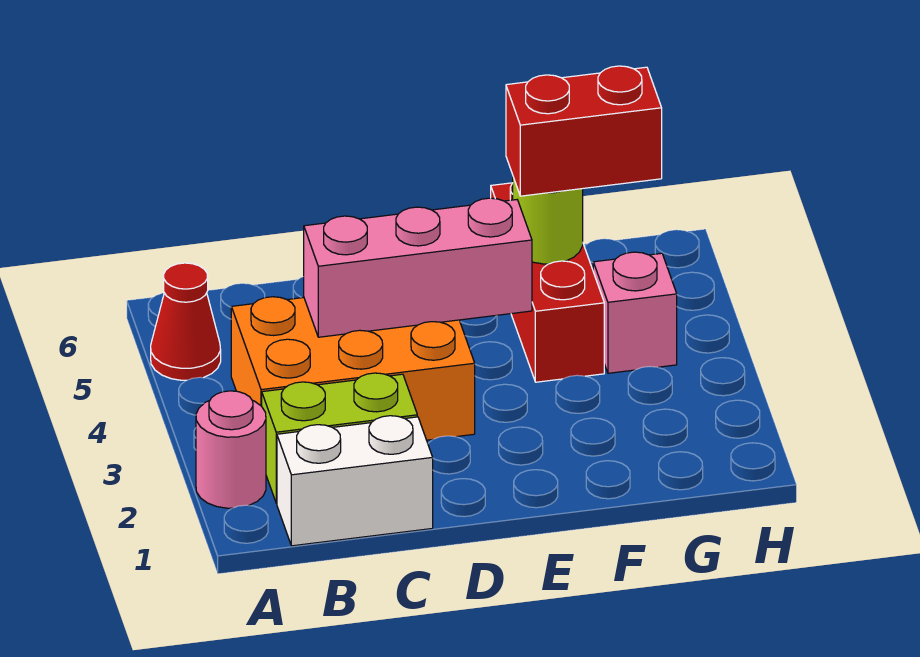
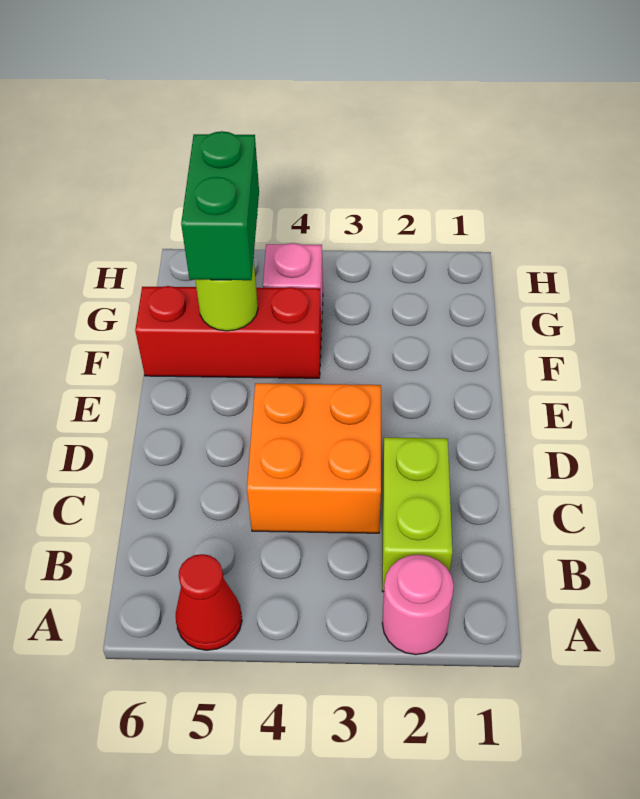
white 1x2 brick [277,416,433,546] -> none
orange 2x3 brick [231,297,475,440] -> orange 2x2 brick [247,383,381,533]
pink 1x3 brick [304,198,532,337] -> none
red 1x2 brick [506,66,662,196] -> green 1x2 brick [181,131,259,280]

